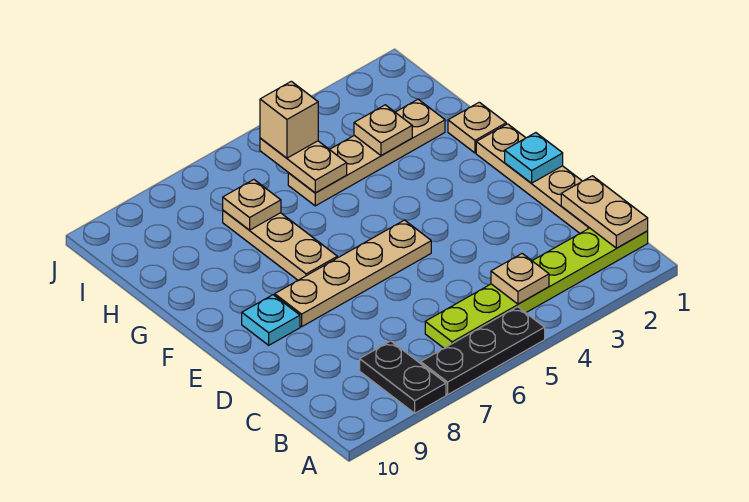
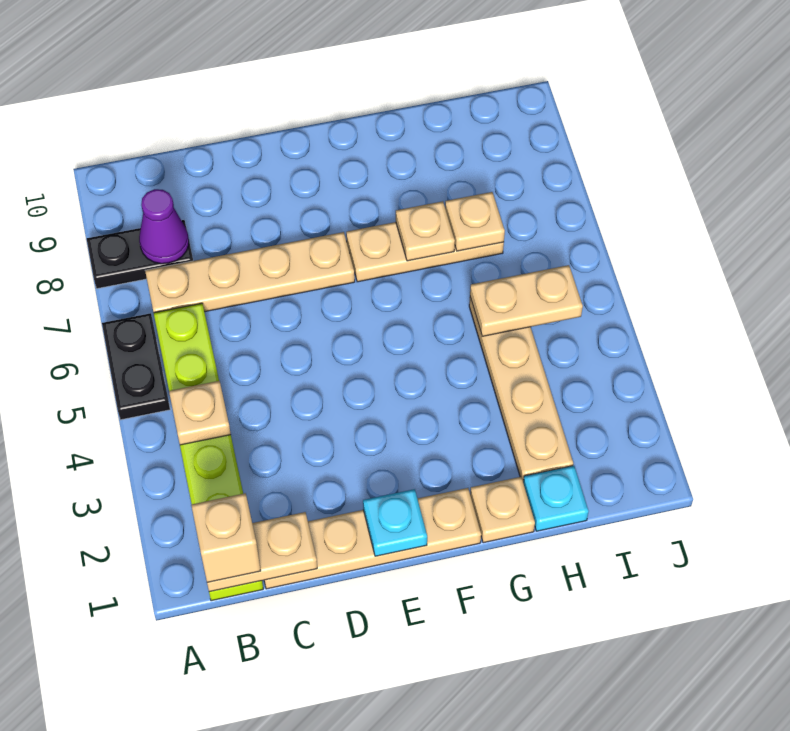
black 1x3 plate [421,307,545,395] -> black 1x2 plate [102,313,170,420]
none -> purple 1x1 cone [139,189,189,264]
tan 1x4 plate [275,220,431,327] -> tan 1x4 plate turned to [145,232,355,313]
cyan 1x1 plate [242,295,300,345] -> cyan 1x1 plate moved to [523,466,589,531]
tan 1x1 plate [354,105,412,155] -> tan 1x1 plate moved to [396,201,455,261]
tan 1x1 brick [260,81,318,158] -> tan 1x1 brick moved to [191,493,261,582]

